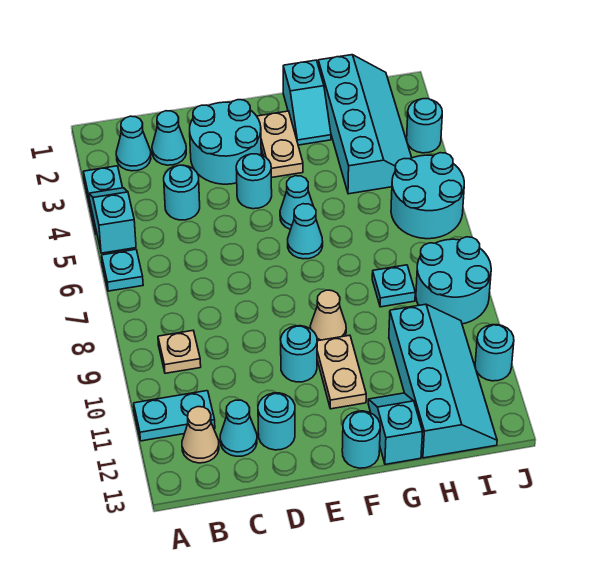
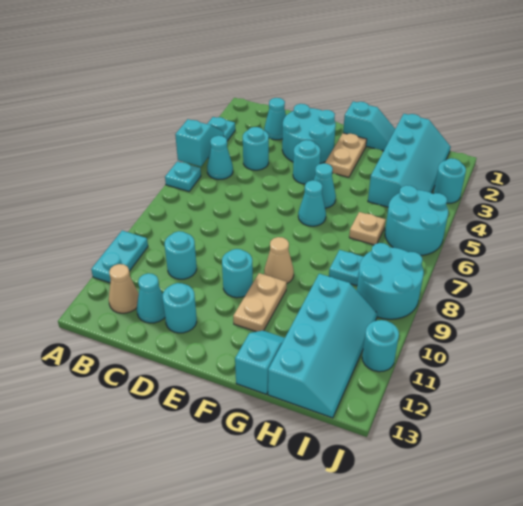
cyan 1x2 plate [134,391,215,441] -> cyan 1x2 plate turned to [91,231,148,283]
cyan 1x1 cone [116,116,151,171] -> cyan 1x1 cone moved to [207,136,233,180]
tan 1x1 plate [158,331,201,373] -> tan 1x1 plate moved to [349,212,386,245]
cyan 1x1 round brick [342,411,380,468] -> cyan 1x1 round brick moved to [165,231,197,279]
cyan 1x2 slope [283,60,331,145] -> cyan 1x2 slope turned to [343,101,395,151]

